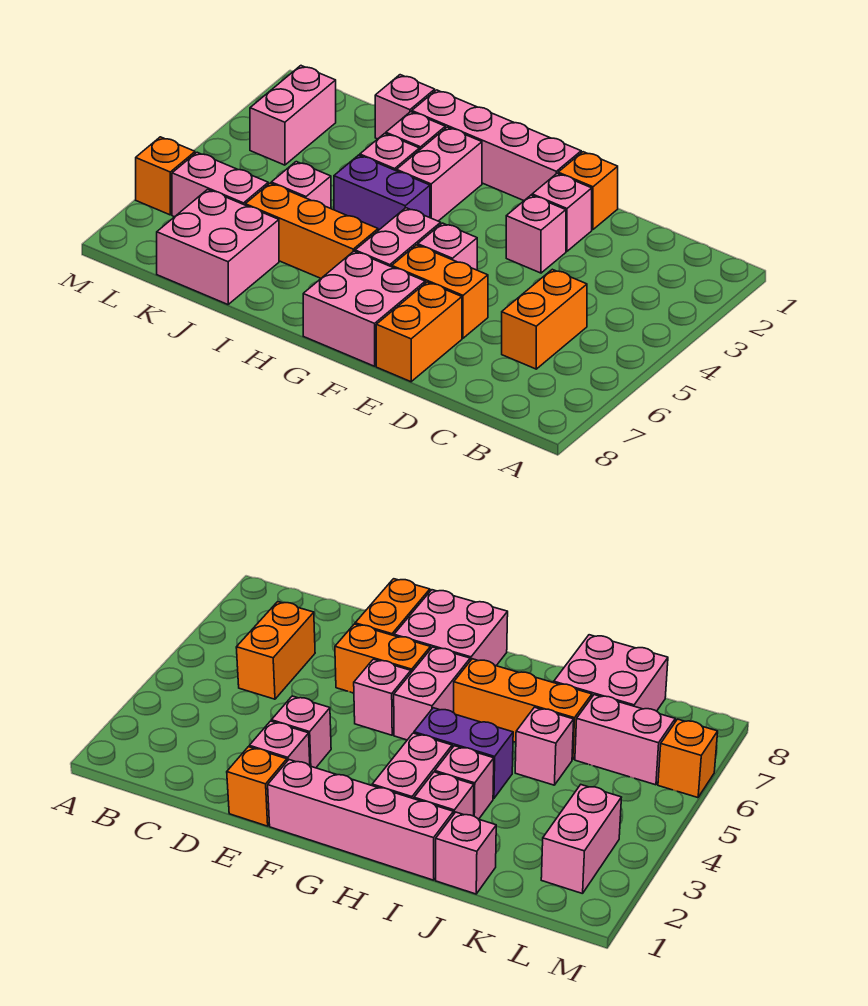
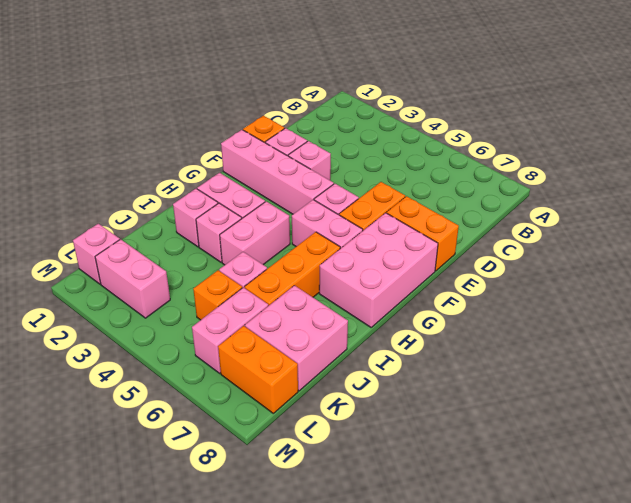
orange 1x2 brick [502,269,587,369] -> orange 1x2 brick moved to [218,326,298,413]
pink 1x4 brick [412,90,581,200] -> pink 1x4 brick turned to [221,130,334,214]
pink 2x2 brick [303,251,425,366] -> pink 2x3 brick [319,213,438,327]
purple 1x2 brick [334,155,430,230] -> pink 1x2 brick [220,201,290,265]
pink 1x1 brick [375,75,435,139] -> pink 1x1 brick moved to [73,224,120,284]
orange 1x1 brick [136,137,195,215] -> orange 1x1 brick moved to [193,270,242,320]

